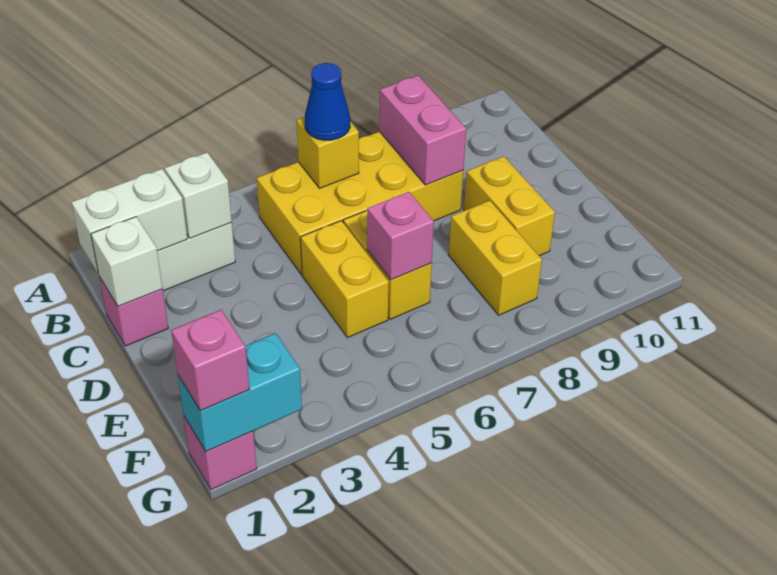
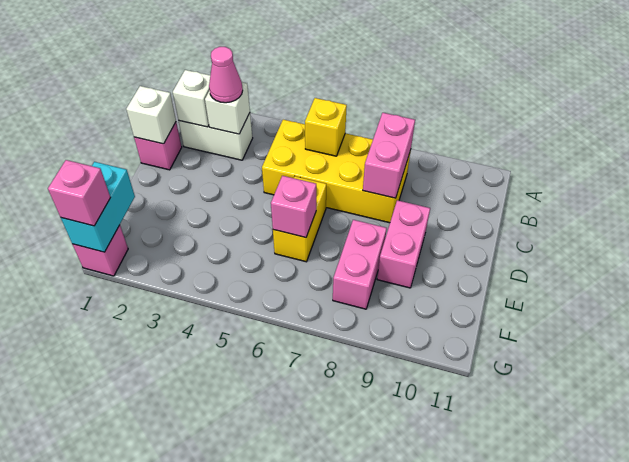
white 1x2 brick [72,169,187,273] -> white 1x1 brick [173,70,210,127]
none -> pink 1x1 cone [209,47,243,103]
blue 1x1 cone [305,63,350,140] -> none
yellow 1x2 brick [301,221,389,338] -> none
yellow 1x2 brick [464,156,555,256] -> pink 1x2 brick [377,200,430,288]
yellow 1x2 brick [449,201,542,315] -> pink 1x2 brick [333,220,387,309]
cyan 1x2 brick [178,333,302,452] -> cyan 1x2 brick turned to [61,162,135,252]

